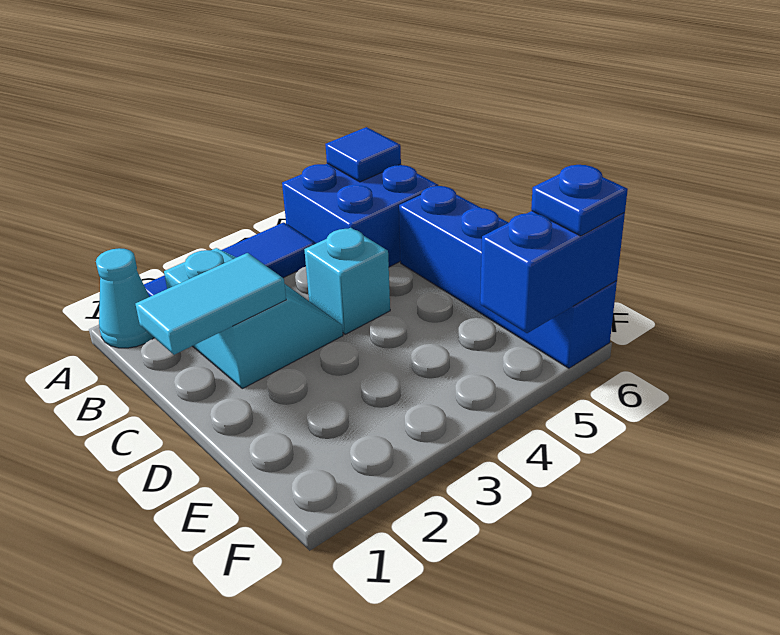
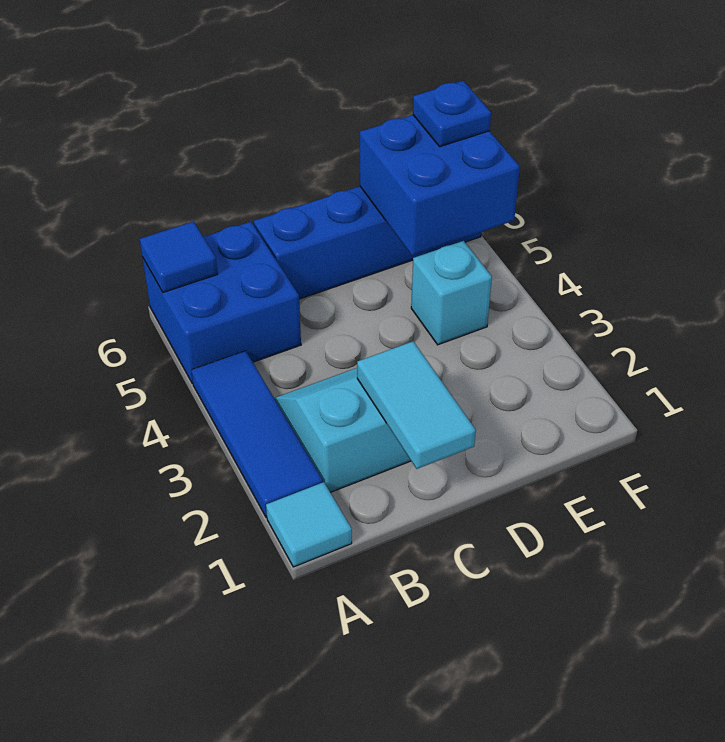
cyan 1x1 cone [96,248,154,348] -> cyan 1x1 tile [266,482,352,567]
cyan 1x1 brick [304,228,390,334] -> cyan 1x1 brick moved to [411,241,492,345]
blue 1x2 brick [480,211,625,333] -> blue 2x2 brick [360,115,520,255]

